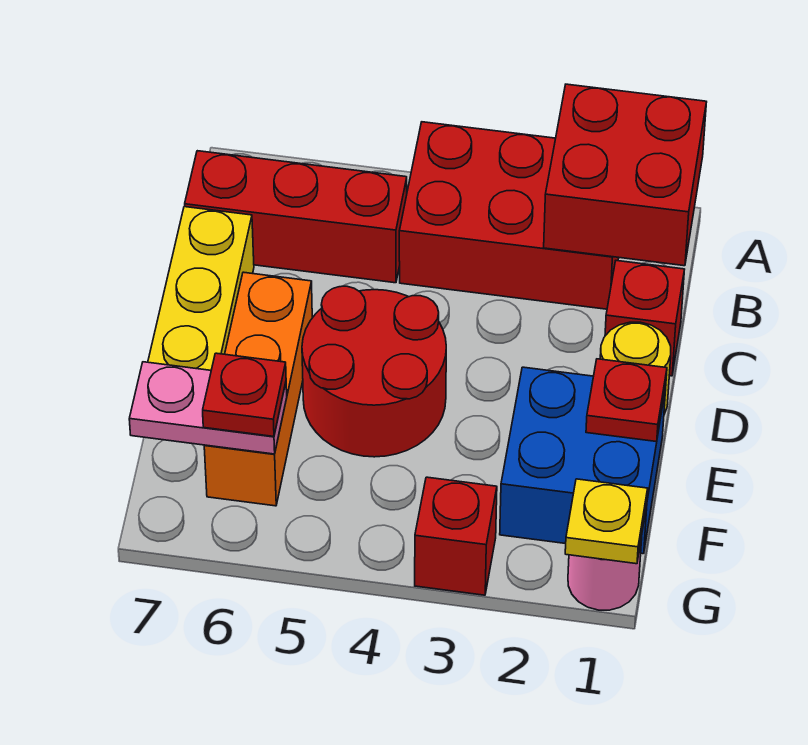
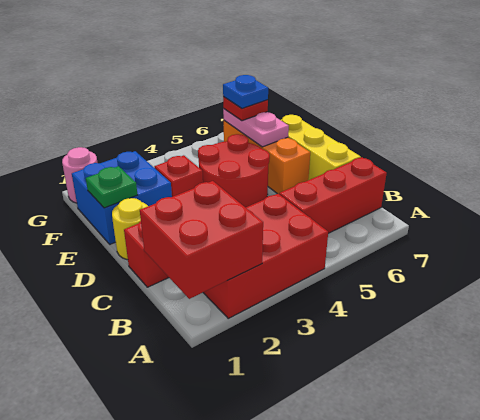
red 1x1 plate [586,359,667,442] -> green 1x1 plate [86,166,137,208]
pink 1x2 plate [129,362,287,454] -> pink 1x2 plate turned to [223,109,289,147]
none -> blue 1x1 plate [223,75,268,109]
yellow 1x1 plate [565,479,648,564] -> none
red 1x1 brick [415,477,497,595] -> red 1x1 brick moved to [154,155,203,197]

